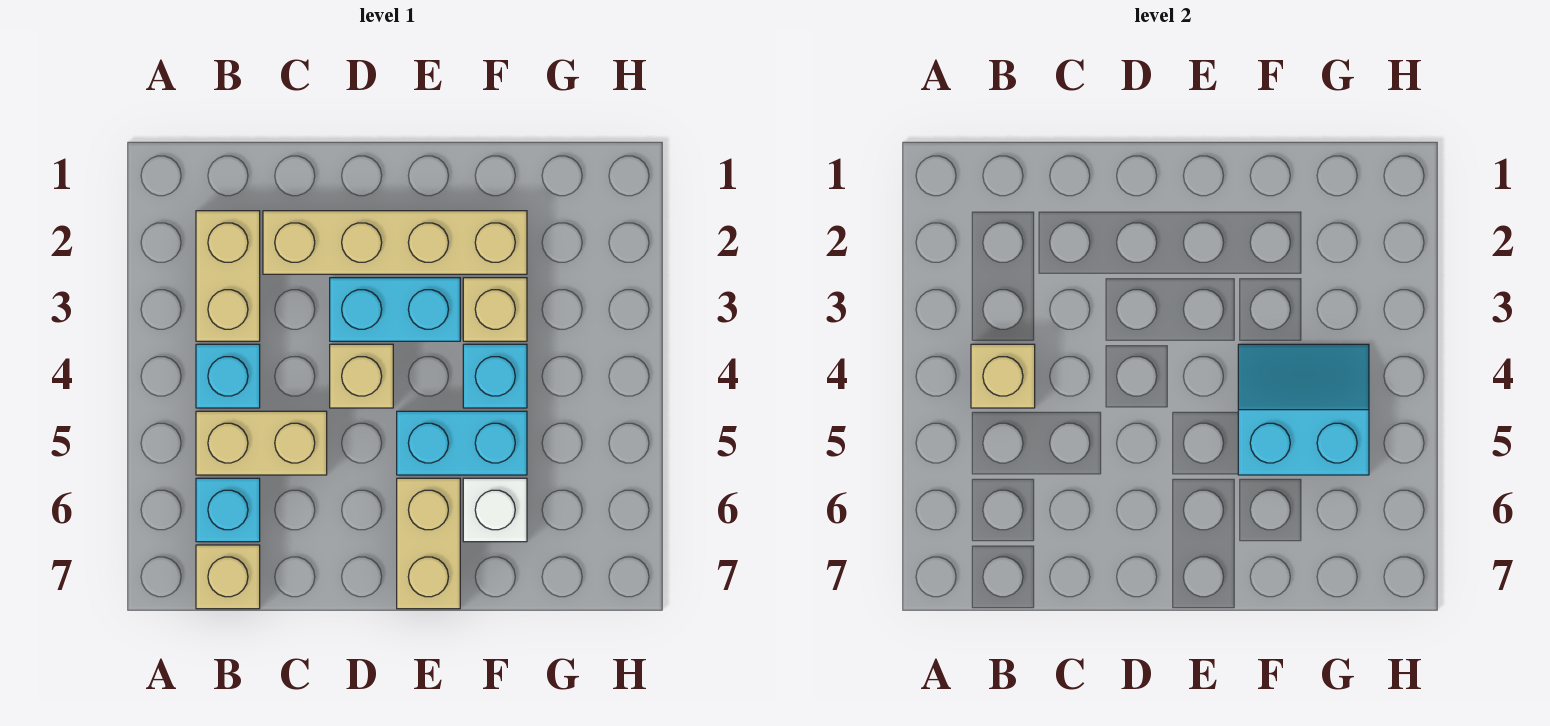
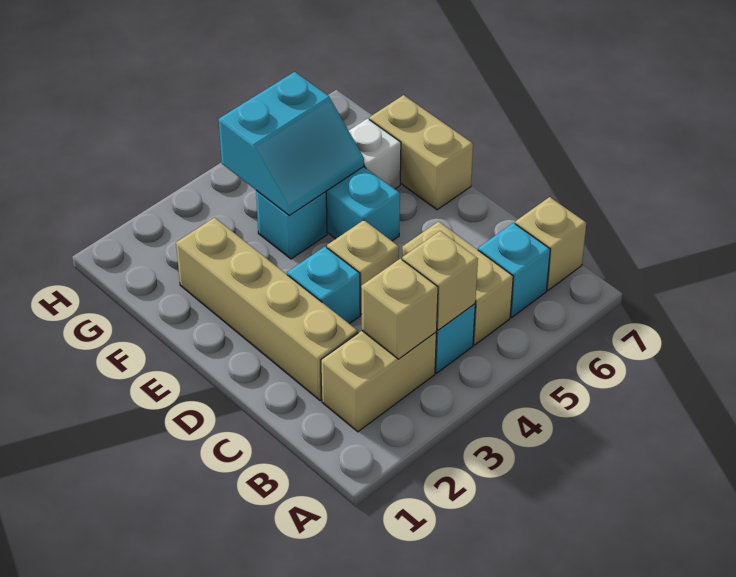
cyan 1x2 brick [330,278,460,341] -> cyan 1x1 brick [287,247,360,324]
tan 1x2 brick [397,478,460,609] -> tan 1x2 brick turned to [369,95,473,210]
tan 1x1 brick [463,278,527,341] -> tan 1x1 brick moved to [361,259,438,359]
cyan 2x2 slope [1238,344,1369,475] -> cyan 2x2 slope turned to [219,72,364,216]

